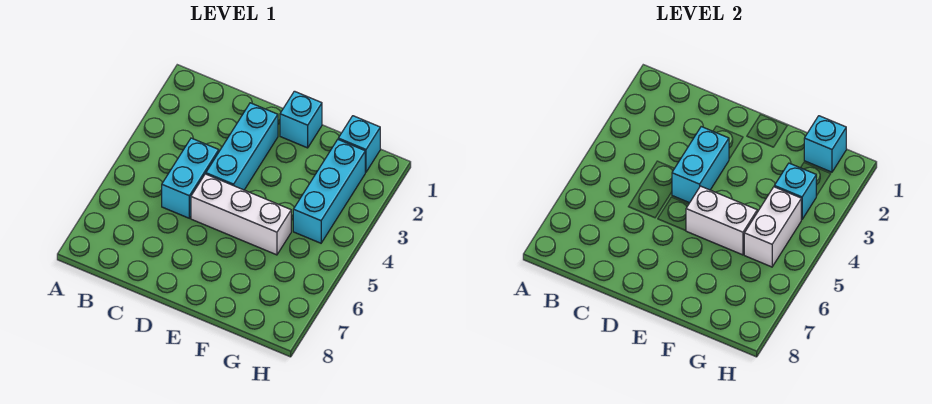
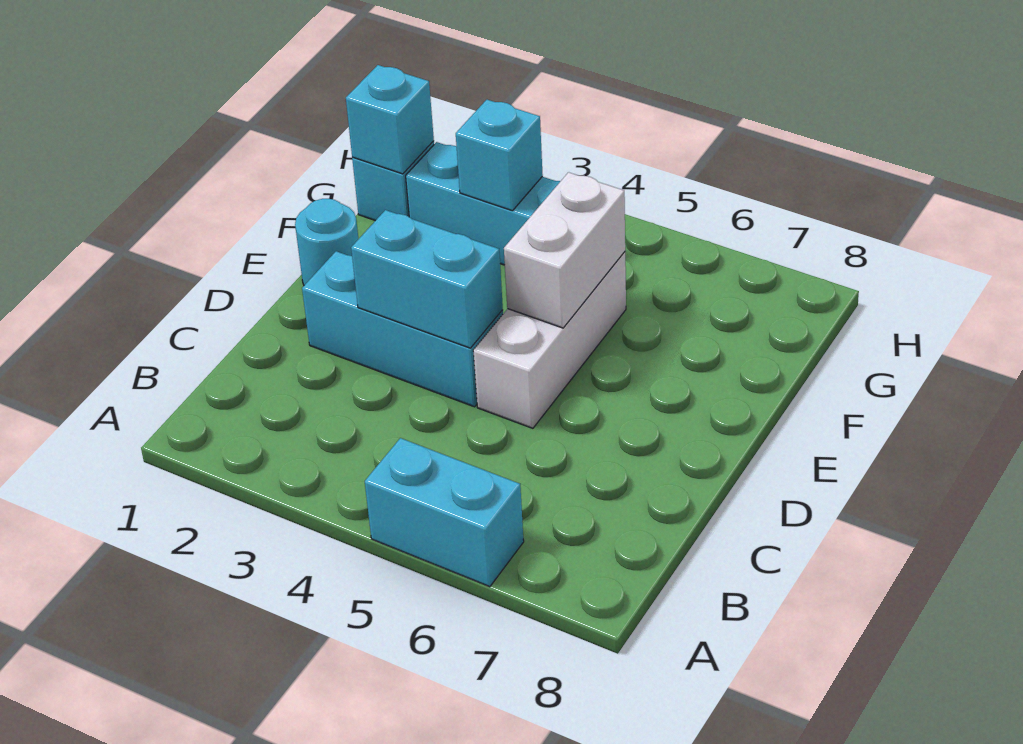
cyan 1x2 brick [162,138,219,218] -> cyan 1x2 brick moved to [365,438,524,587]
cyan 1x1 brick [280,91,322,148] -> cyan 1x1 round brick [295,199,358,285]
white 1x2 brick [744,187,801,267] -> none

